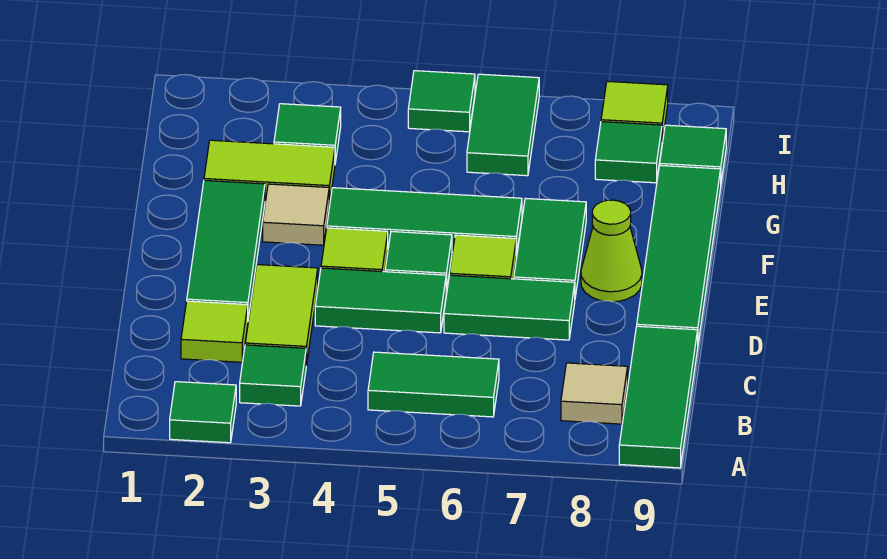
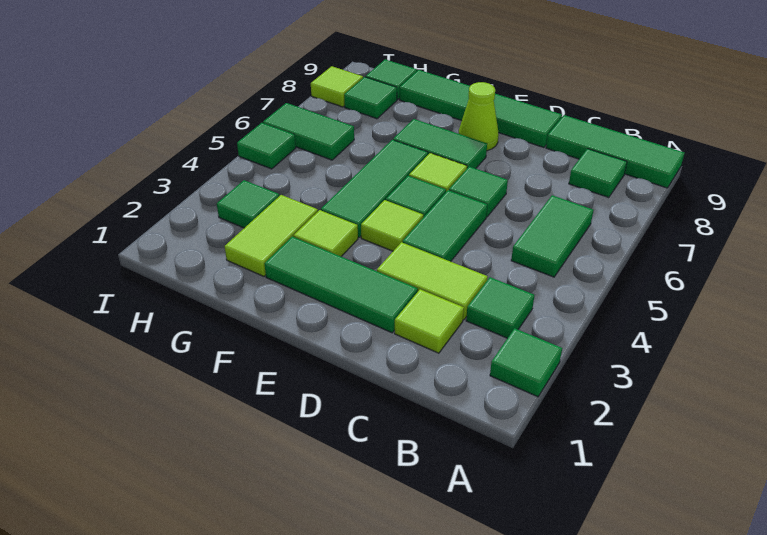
tan 1x1 tile [561,363,628,424] -> green 1x1 tile [569,149,627,198]
green 1x2 tile [444,275,575,340] -> green 1x1 tile [449,167,508,217]
tan 1x1 tile [263,184,329,245] -> lime 1x1 tile [294,210,358,256]

